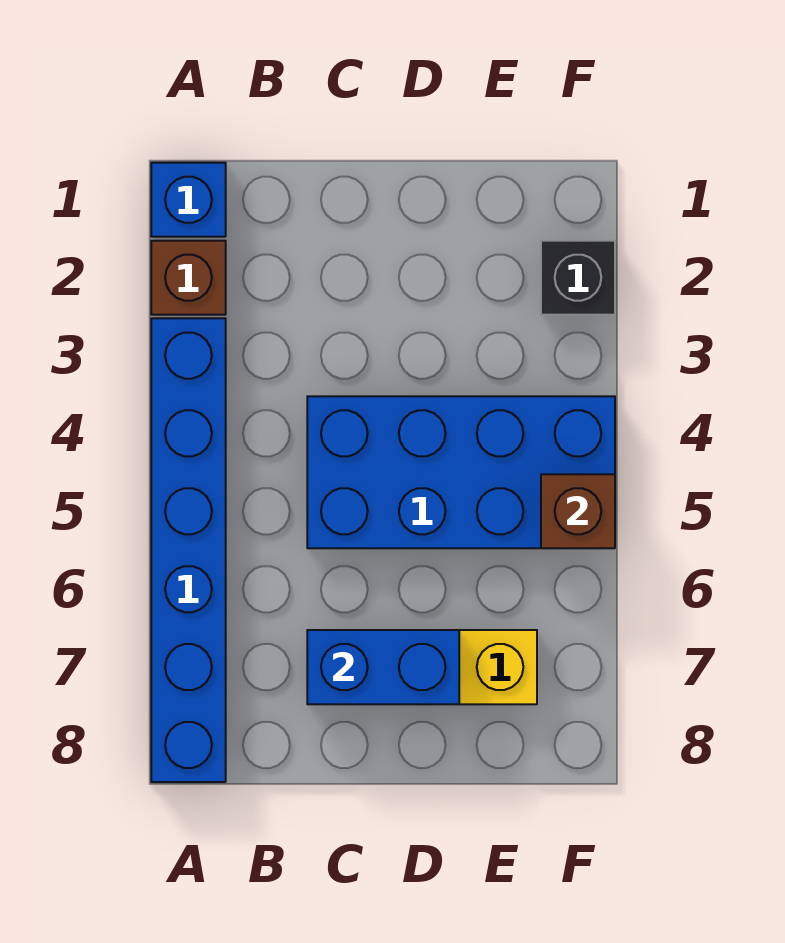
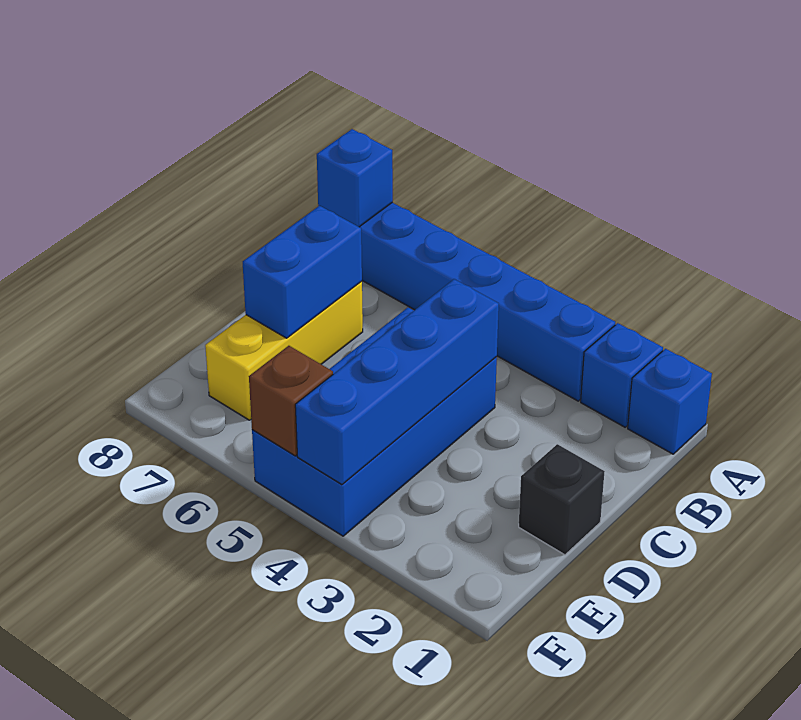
brown 1x1 brick [151,241,226,315] -> blue 1x1 brick [581,323,663,427]
none -> blue 1x1 brick [317,129,393,227]
none -> blue 1x4 brick [295,279,499,485]
black 1x1 brick [541,241,615,315] -> black 1x1 brick moved to [519,444,605,555]

